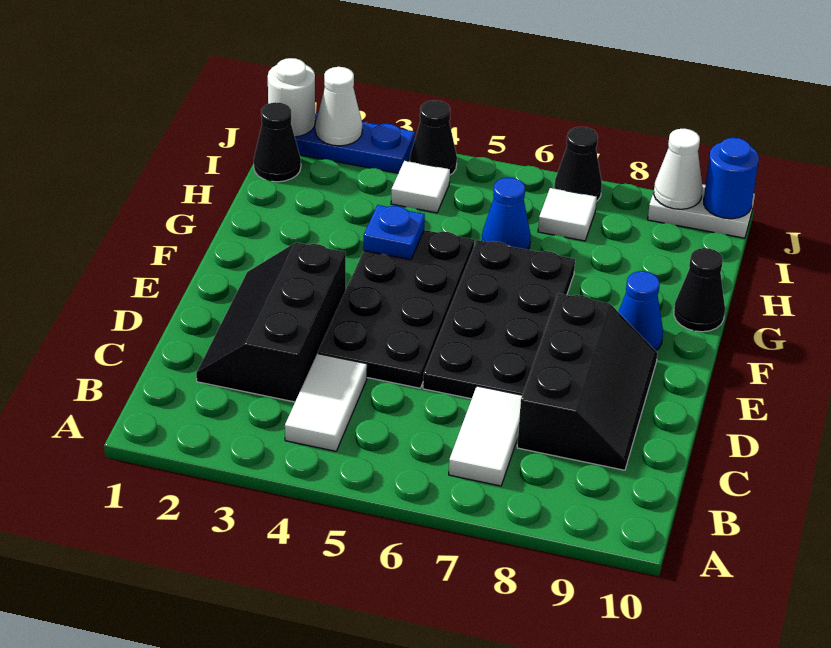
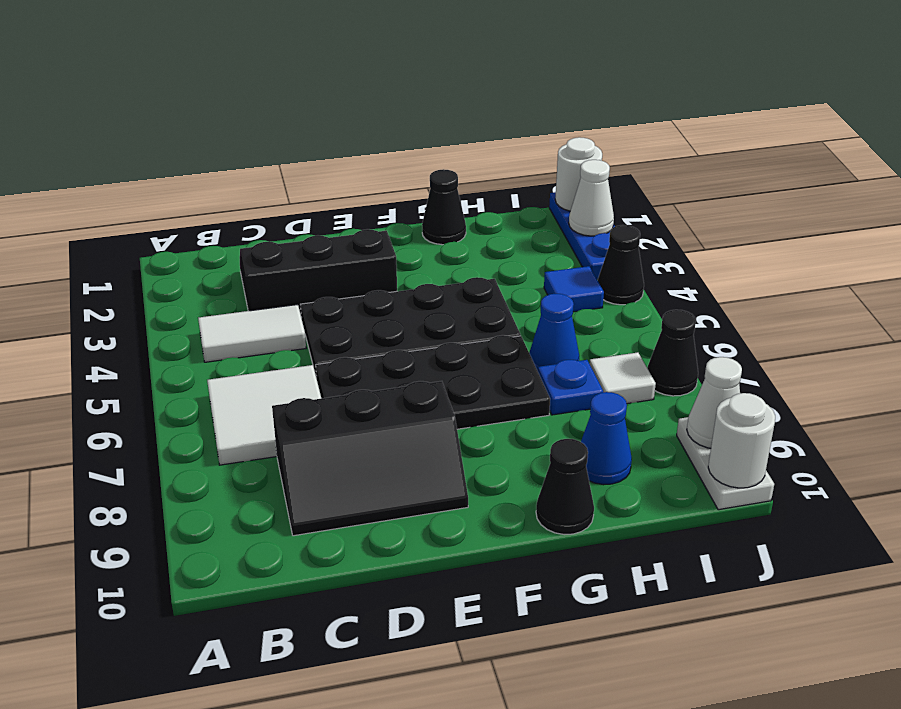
white 1x2 tile [449,386,522,486] -> white 2x2 tile [207,365,321,465]
blue 1x1 cone [618,271,663,351] -> blue 1x1 cone moved to [581,392,632,485]
blue 1x1 plate [363,205,425,260] -> blue 1x1 plate moved to [538,360,603,415]
black 1x1 cone [254,102,301,182] -> black 1x1 cone moved to [422,169,466,245]
white 1x1 tile [391,161,450,213] -> blue 1x1 tile [544,266,604,312]
blue 1x1 round brick [704,138,759,219] -> white 1x1 round brick [708,393,775,488]

